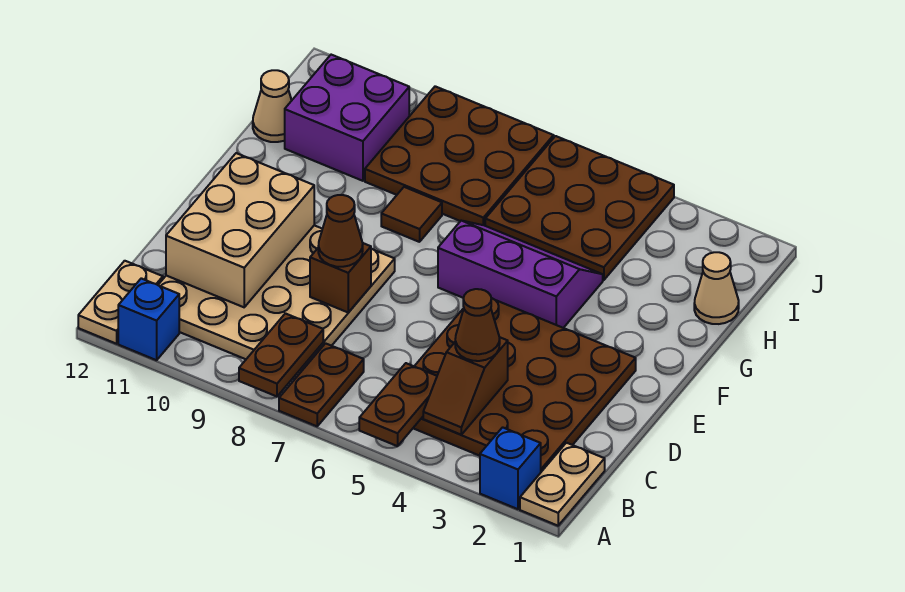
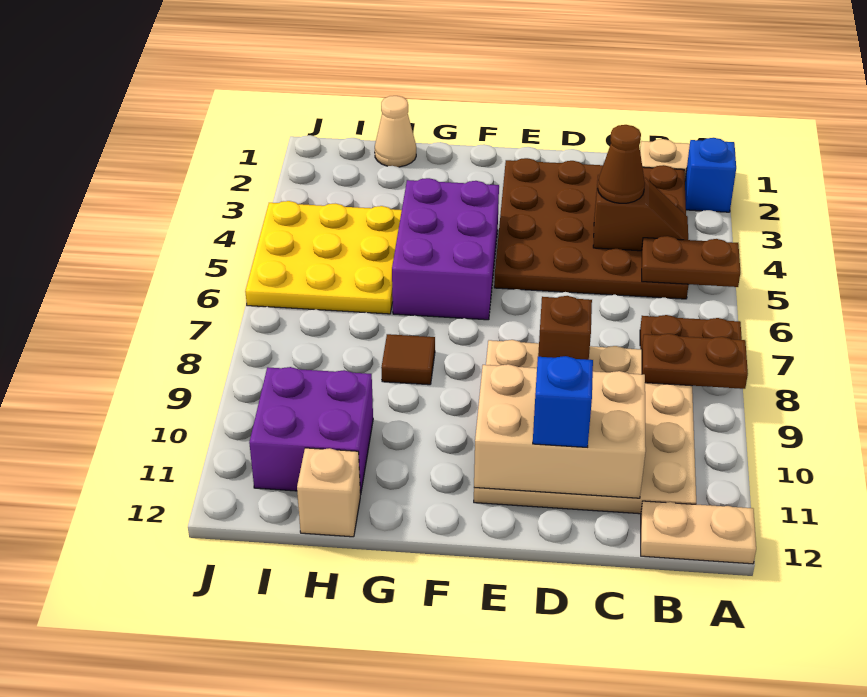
blue 1x1 brick [118,278,179,360] -> blue 1x1 brick moved to [533,356,593,447]
brown 1x1 cone [318,195,363,267] -> none
purple 2x3 slope [438,221,603,328] -> purple 2x3 brick [392,178,499,320]
brown 3x3 plate [485,136,674,280] -> yellow 3x3 plate [245,201,402,314]
brown 3x3 plate [365,86,554,226] -> none
tan 1x1 cone [253,70,292,142] -> tan 1x1 brick [297,448,360,537]

